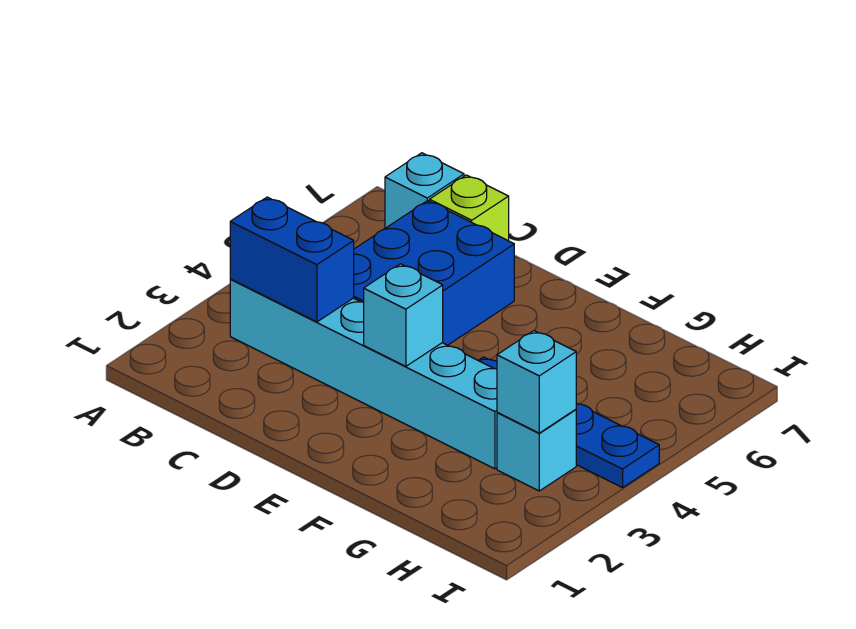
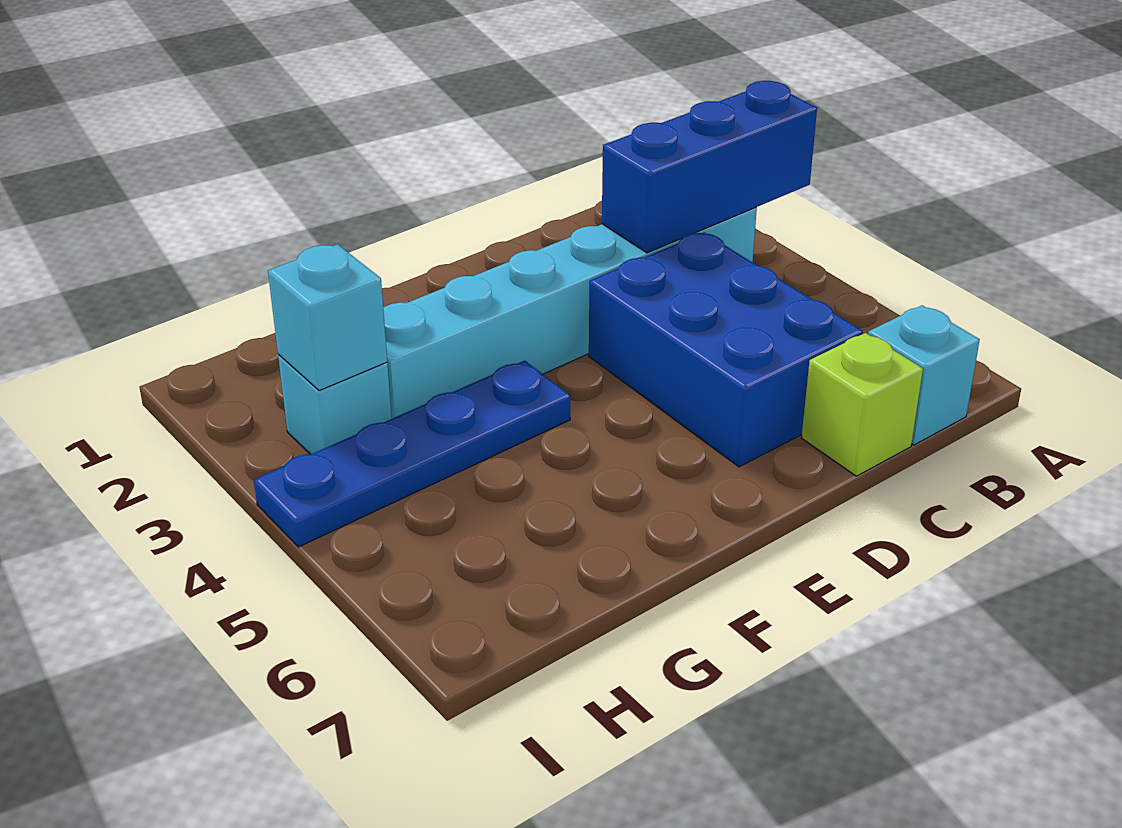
blue 1x2 brick [230,197,354,322] -> blue 1x3 brick [602,81,817,253]
cyan 1x1 brick [364,264,443,366] -> none

